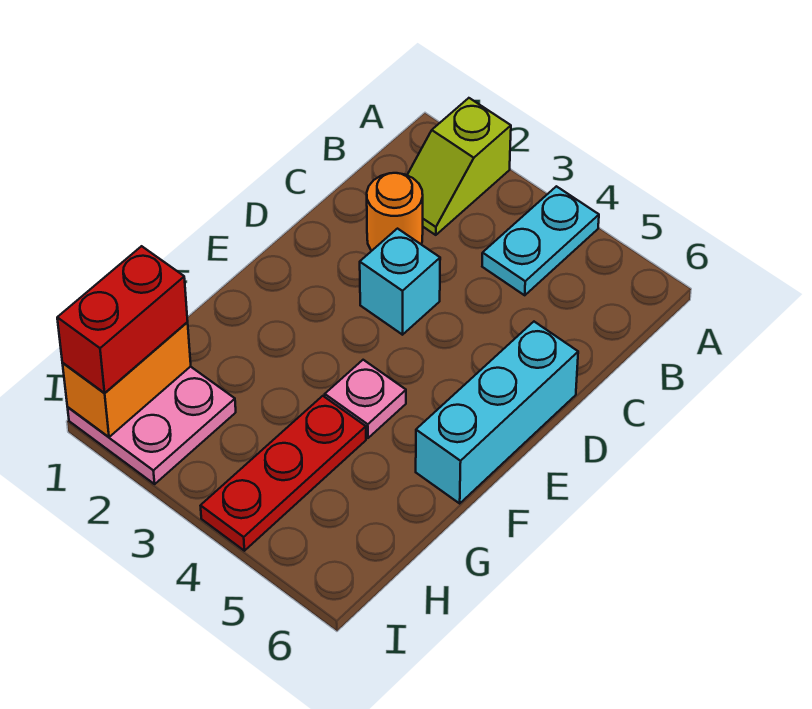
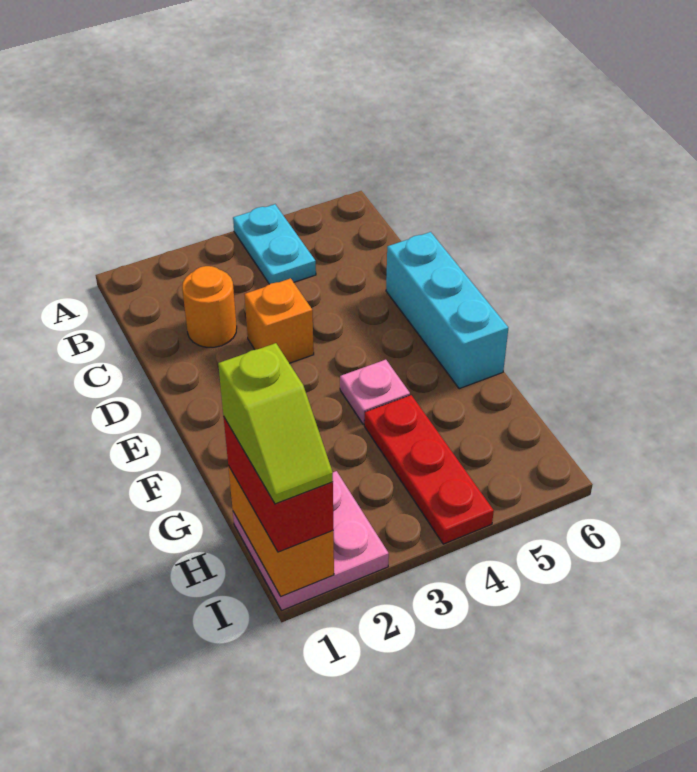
lime 1x2 slope [407,98,511,235] -> lime 1x2 slope moved to [218,343,333,504]
cyan 1x1 brick [360,229,440,335] -> orange 1x1 brick [244,278,314,363]

